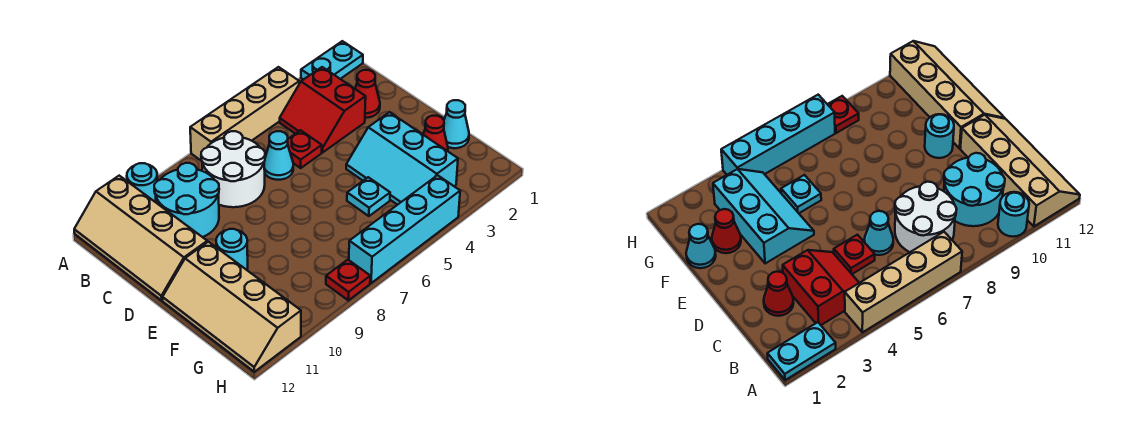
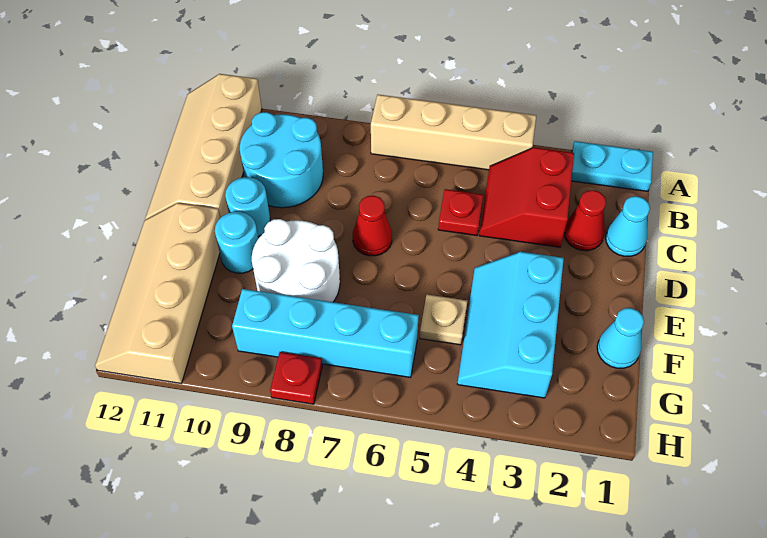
cyan 1x1 round brick [127,163,158,202] -> cyan 1x1 round brick moved to [225,177,270,237]
white 2x2 round brick [201,131,265,207] -> white 2x2 round brick moved to [252,219,340,302]
cyan 1x1 cone [264,131,293,180] -> cyan 1x1 cone moved to [606,196,650,256]
red 1x1 cone [423,116,448,151] -> red 1x1 cone moved to [353,196,392,256]
cyan 1x1 plate [347,177,390,216] -> tan 1x1 plate [420,295,467,345]
cyan 1x4 brick [349,175,460,283] -> cyan 1x4 brick moved to [232,289,419,377]

